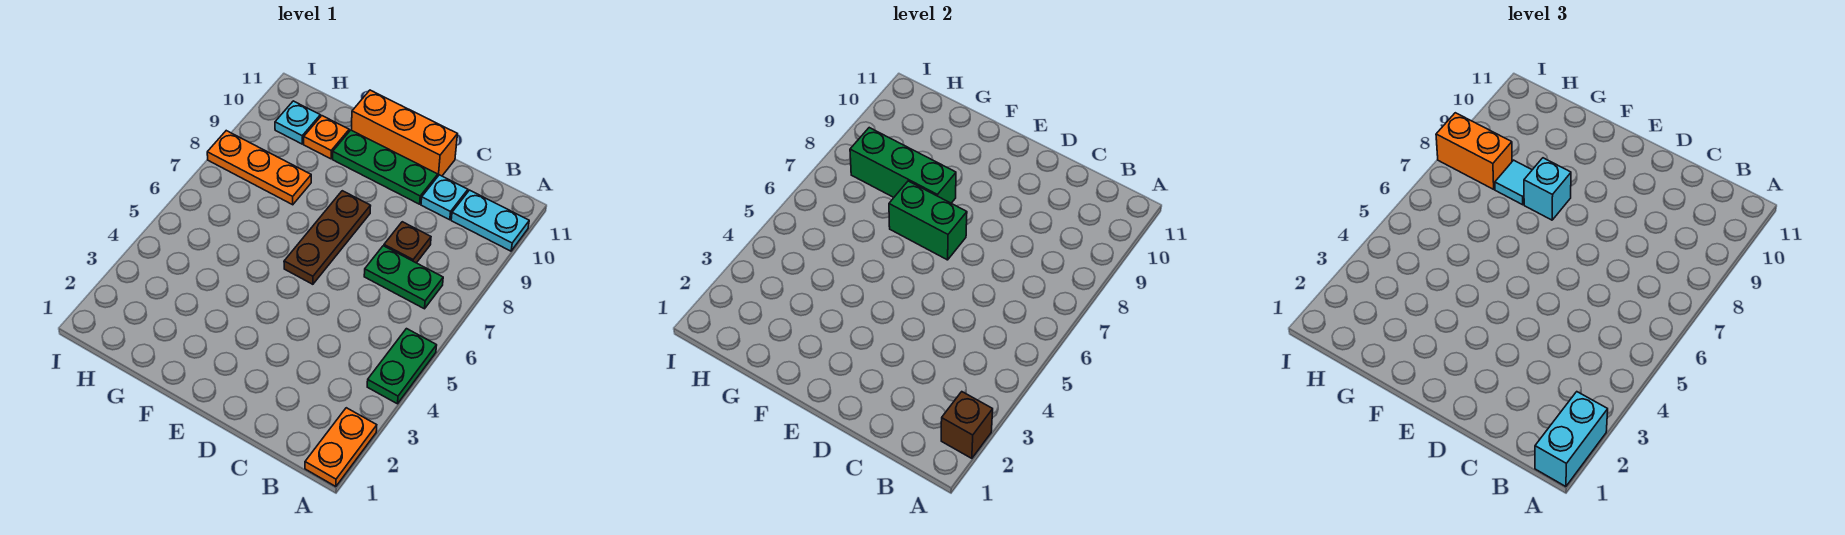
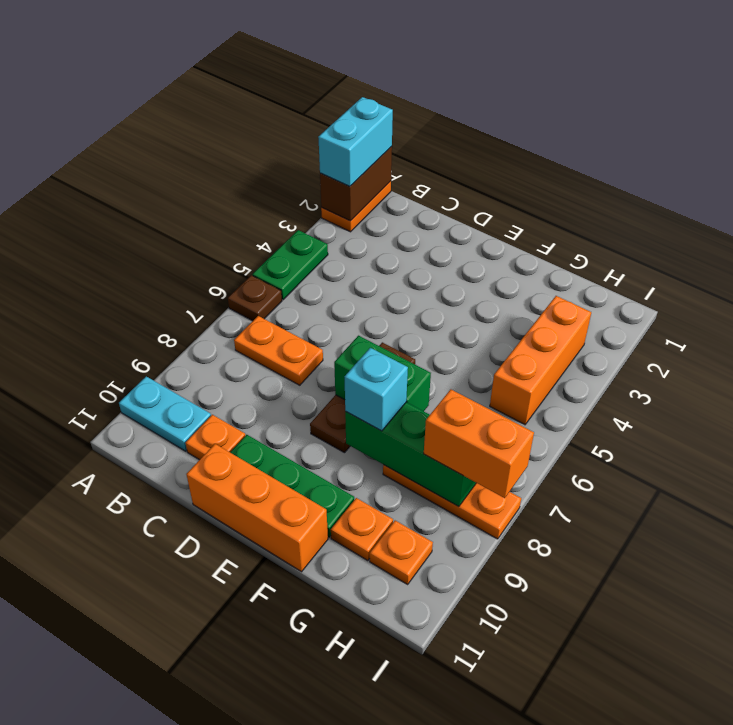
brown 1x1 brick [941,392,993,458] -> brown 1x2 brick [320,146,392,221]
green 1x2 plate [364,246,443,309] -> orange 1x2 plate [234,316,323,385]
brown 1x1 plate [384,222,431,263] -> brown 1x1 plate moved to [228,275,282,321]
cyan 1x1 plate [421,175,468,220] -> orange 1x1 plate [185,415,245,460]
cyan 1x1 tile [1495,160,1532,205] -> none
none -> orange 1x3 brick [490,296,591,425]
cyan 1x1 plate [275,101,320,144] -> orange 1x1 plate [370,521,433,584]

